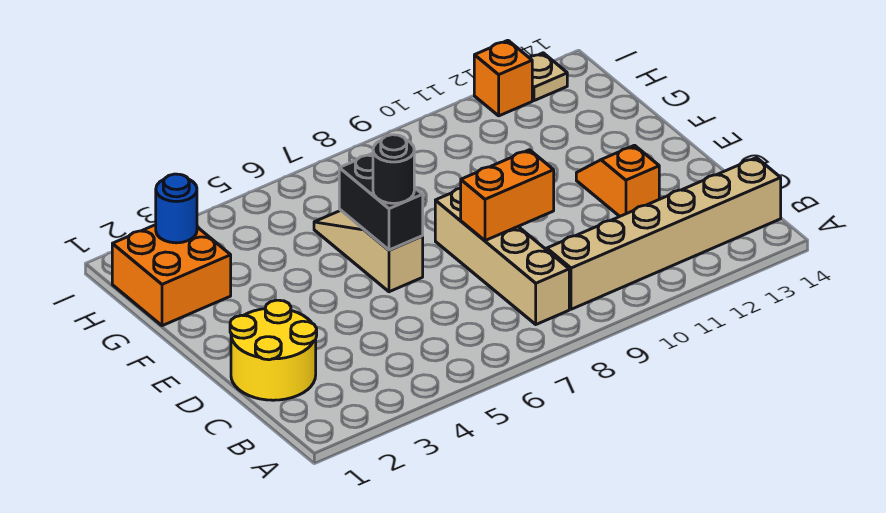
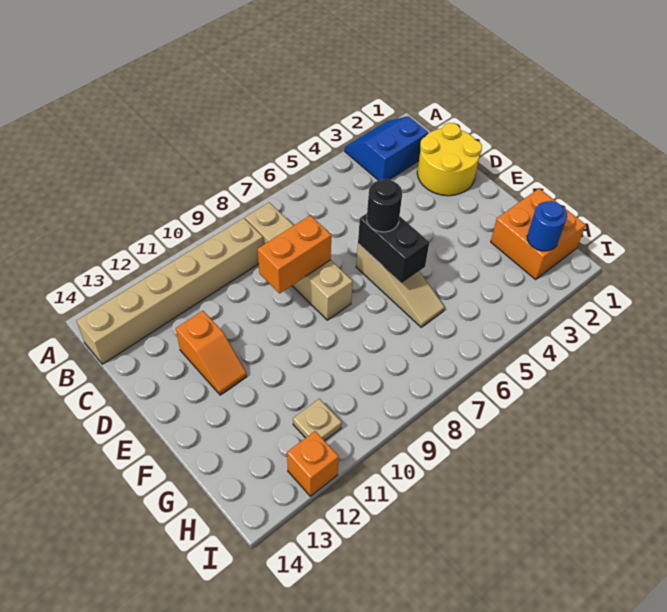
none -> blue 2x2 slope [345,116,428,180]
tan 1x1 plate [529,53,567,101] -> tan 1x1 plate moved to [293,399,342,441]

